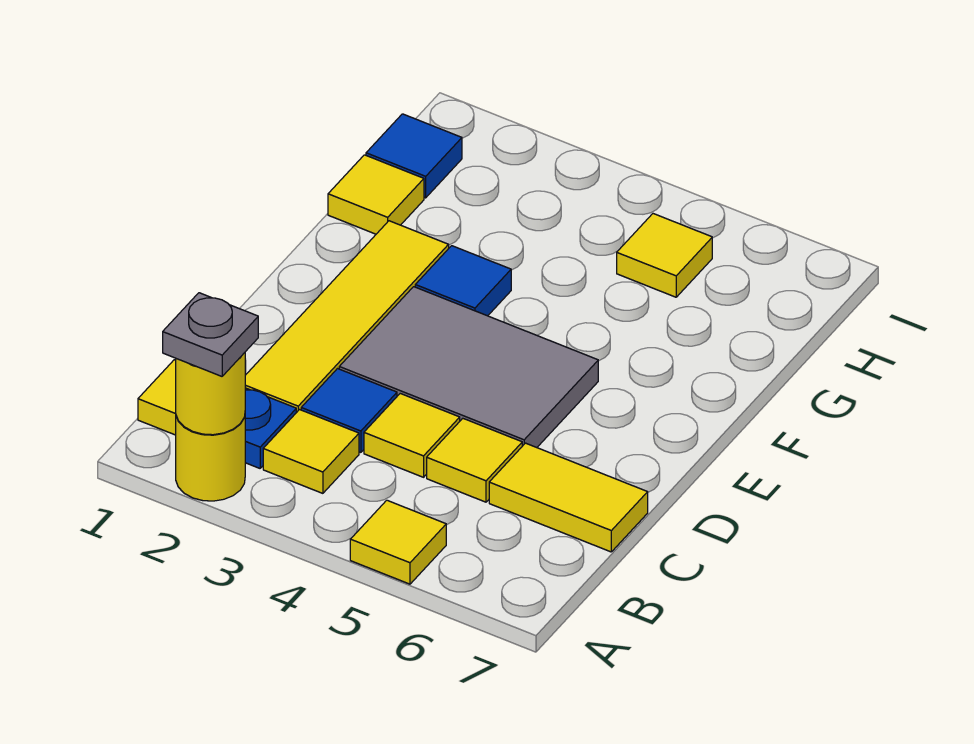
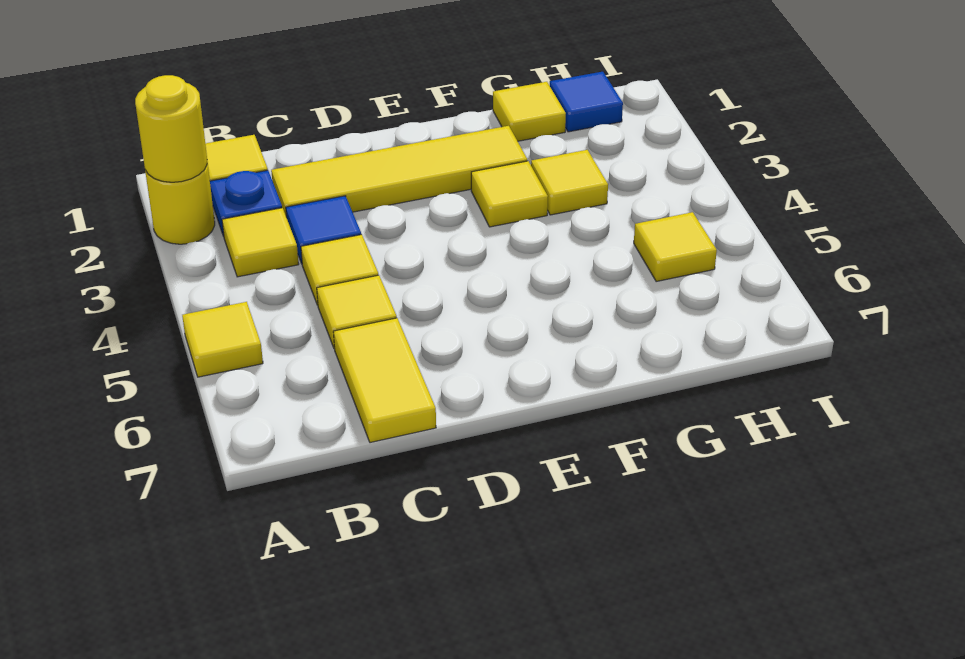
grey 1x1 plate [163,293,258,376] -> none
grey 2x3 tile [339,287,598,448] -> none
blue 1x1 tile [415,246,511,316] -> yellow 1x1 tile [471,161,548,227]
none -> yellow 1x1 tile [531,150,608,215]

